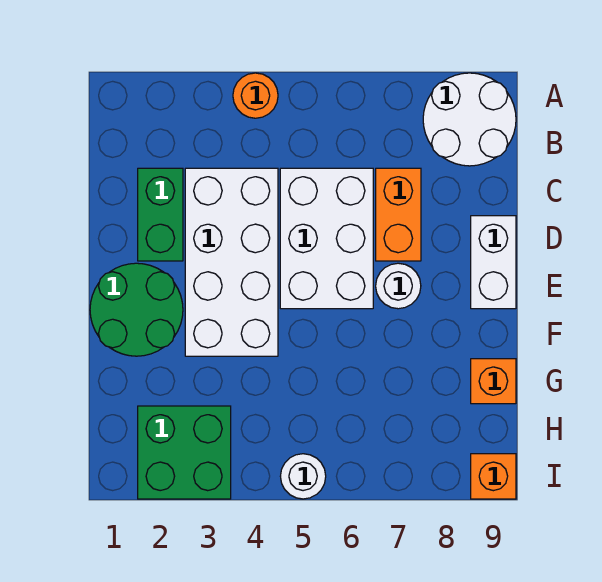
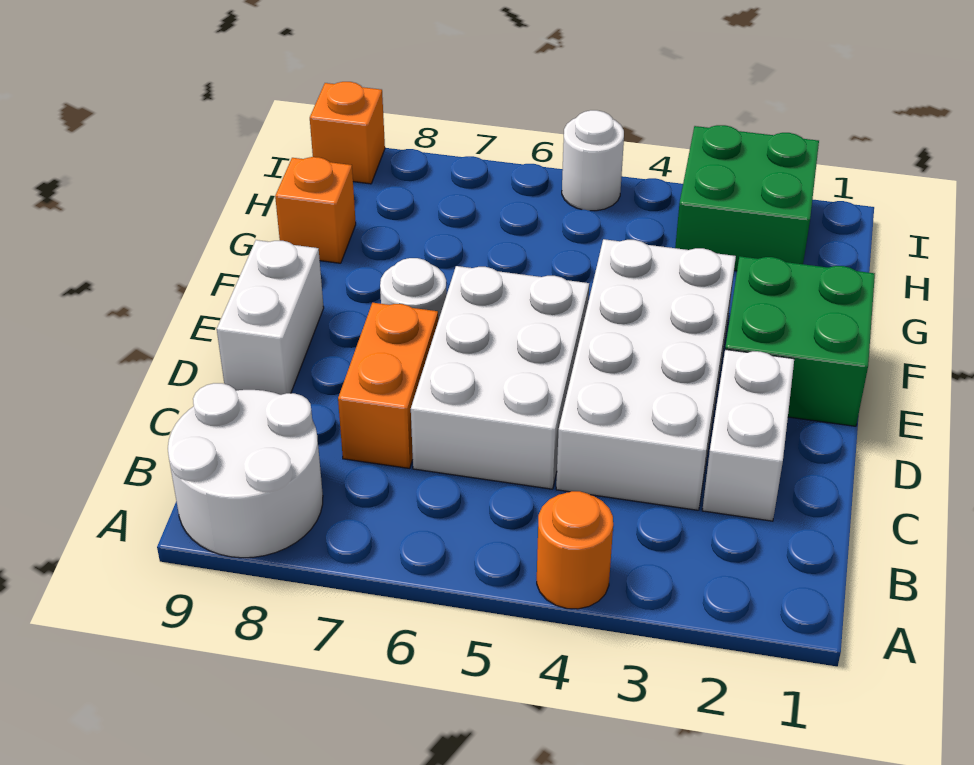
green 1x2 brick [138,168,183,261] -> white 1x2 brick [702,349,794,521]
green 2x2 round brick [90,263,183,356] -> green 2x2 brick [725,256,875,426]

